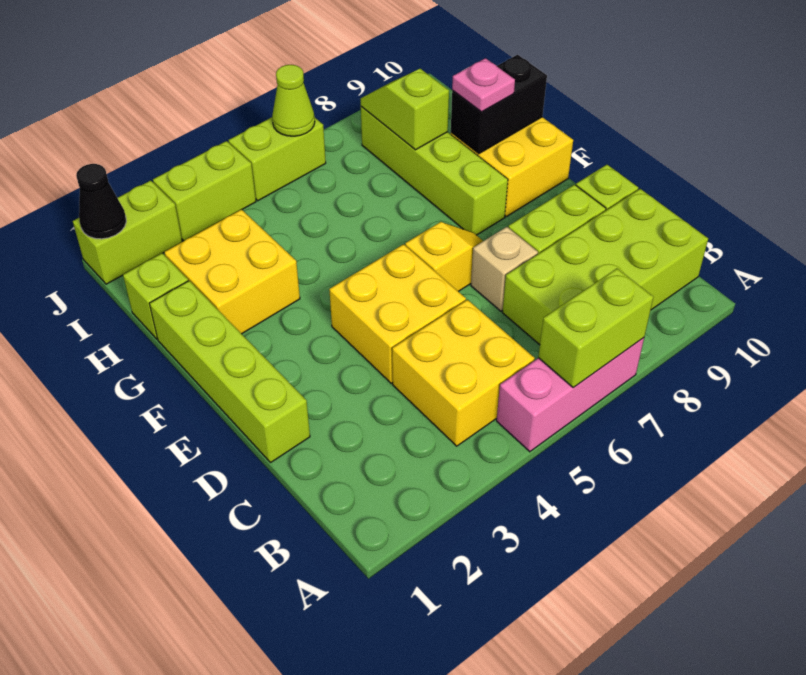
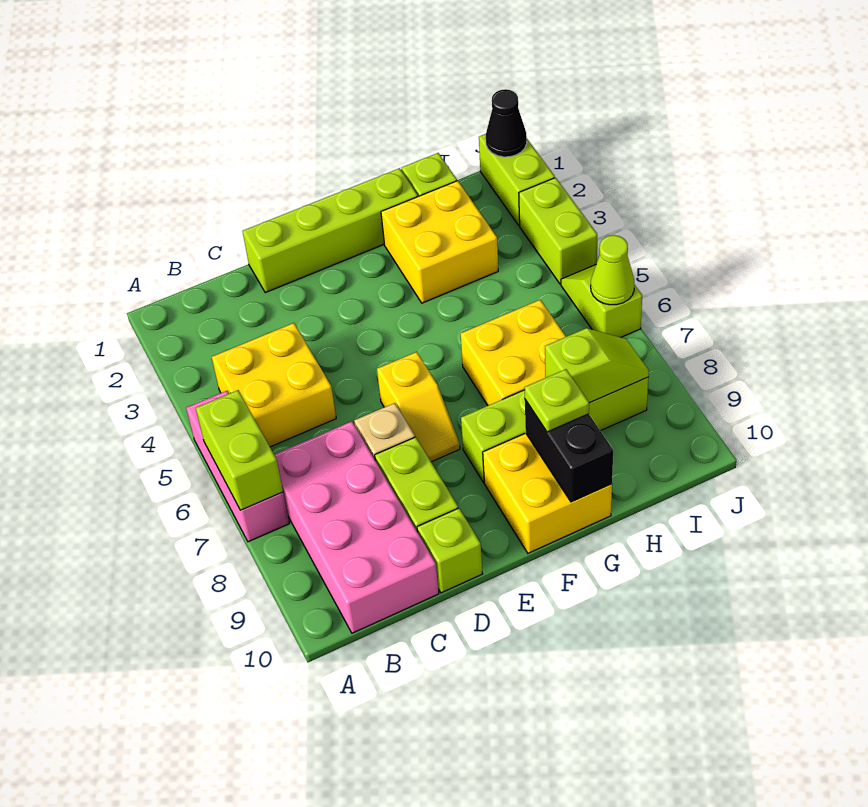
lime 2x4 brick [502,189,708,345] -> pink 2x4 brick [274,421,439,633]
yellow 2x2 brick [329,244,466,383] -> yellow 2x2 brick moved to [461,300,566,405]
pink 1x1 plate [452,58,515,112] -> lime 1x1 plate [524,369,589,432]
lime 1x2 brick [228,117,326,201] -> lime 1x2 slope [561,265,642,338]

